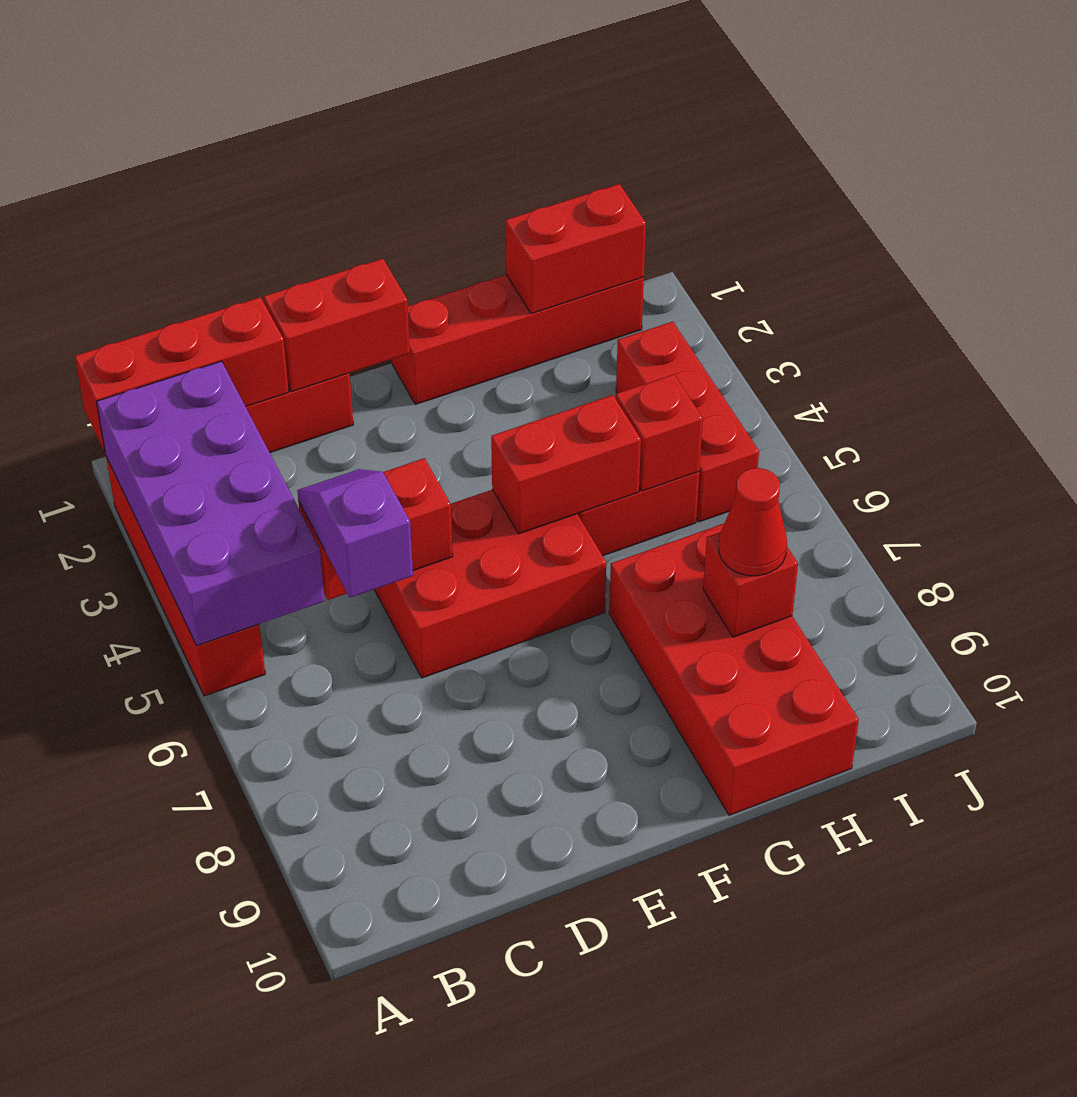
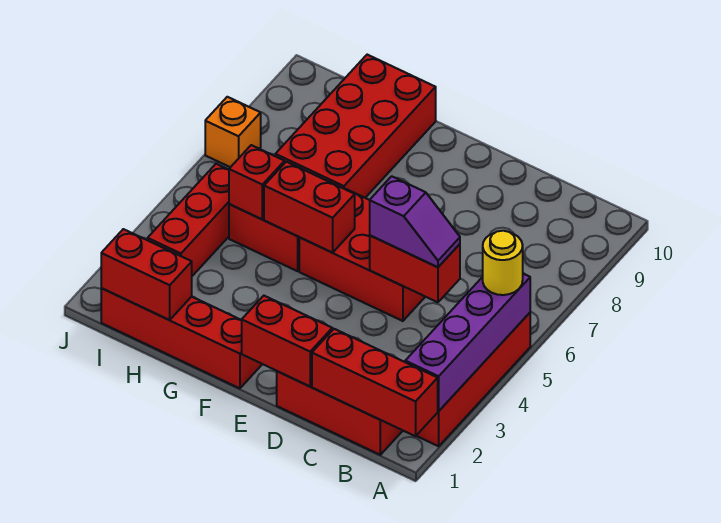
purple 2x4 brick [97,361,325,646] -> purple 1x4 brick [405,274,530,411]
none -> yellow 1x1 round brick [483,231,523,295]
purple 1x2 slope [297,469,413,598] -> purple 1x2 slope turned to [370,176,460,267]
red 1x1 brick [703,532,798,637] -> none
red 1x1 cone [719,468,787,576] -> none
none -> orange 1x1 brick [205,97,261,167]

